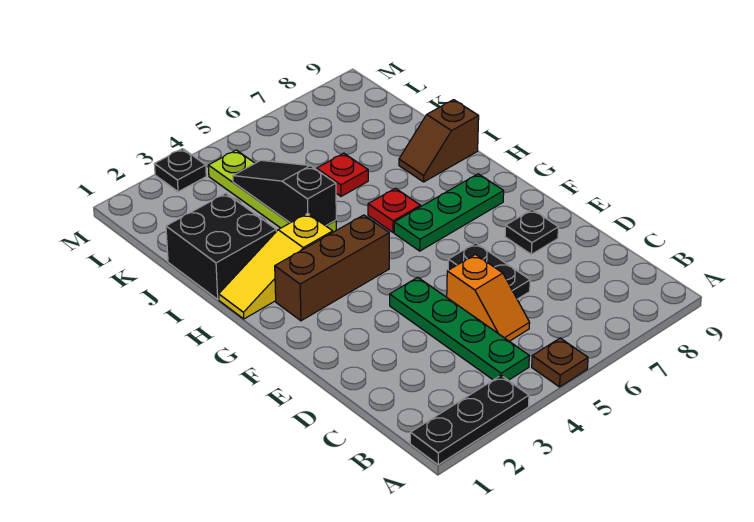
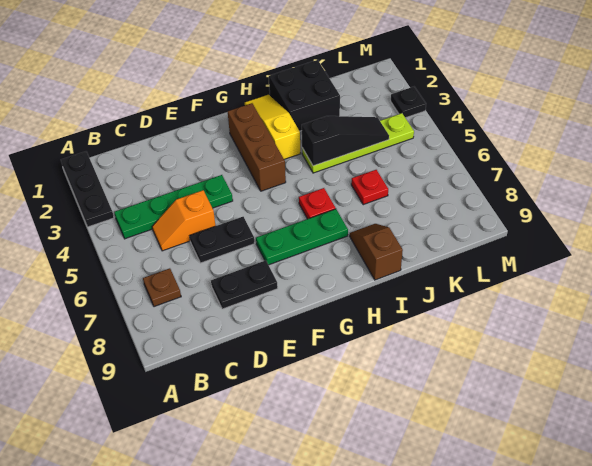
brown 1x1 plate [532,338,588,387] -> brown 1x1 plate moved to [143,268,181,307]
black 1x1 plate [505,210,559,254] -> black 1x2 plate [211,260,278,309]
green 1x3 plate [394,174,504,251] -> green 1x3 plate turned to [256,209,348,265]

